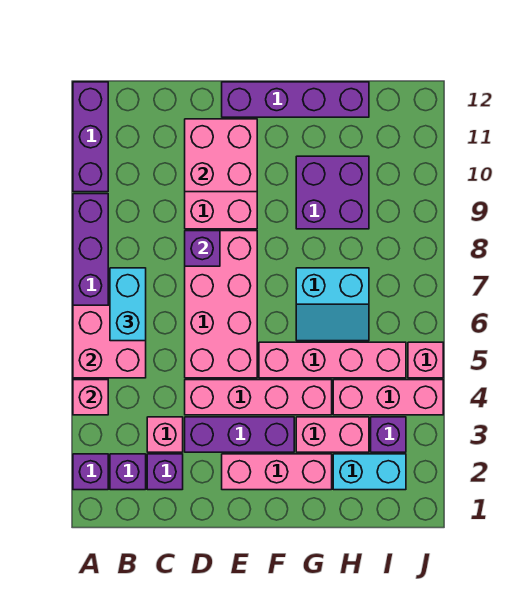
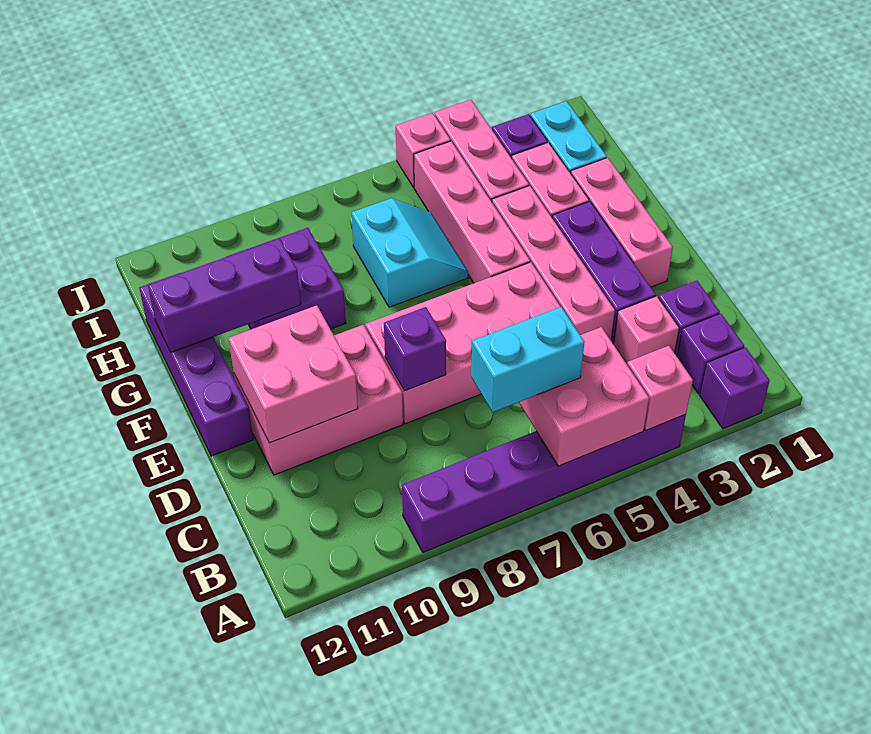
purple 1x3 brick [73,82,108,192] -> purple 1x3 brick moved to [148,238,301,352]

